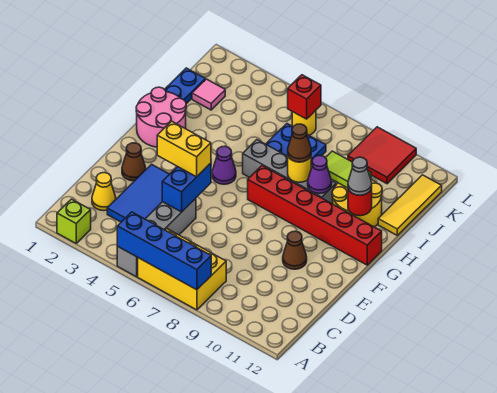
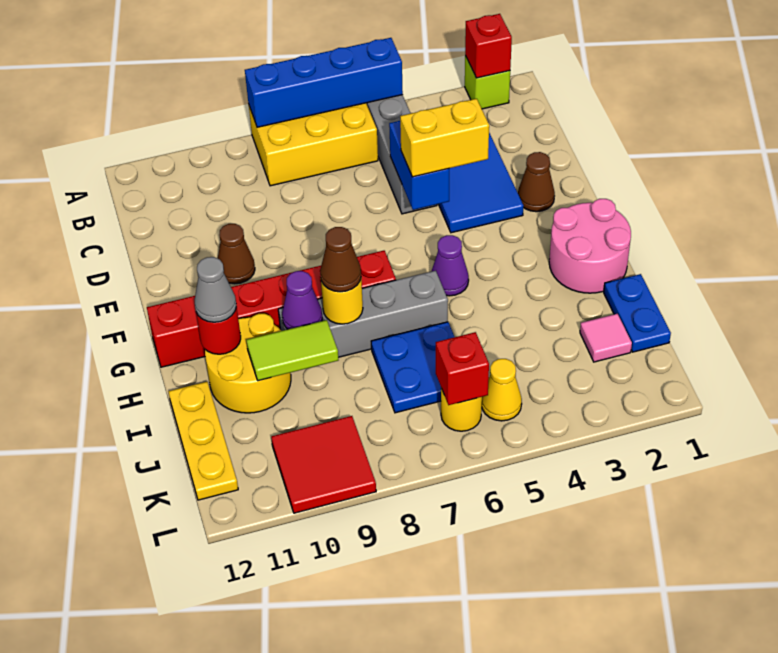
none -> red 1x1 brick [465,14,512,78]
yellow 1x1 cone [92,173,116,211] -> yellow 1x1 cone moved to [482,359,522,421]
yellow 1x3 tile [378,175,442,235] -> yellow 1x3 plate [168,382,238,500]

